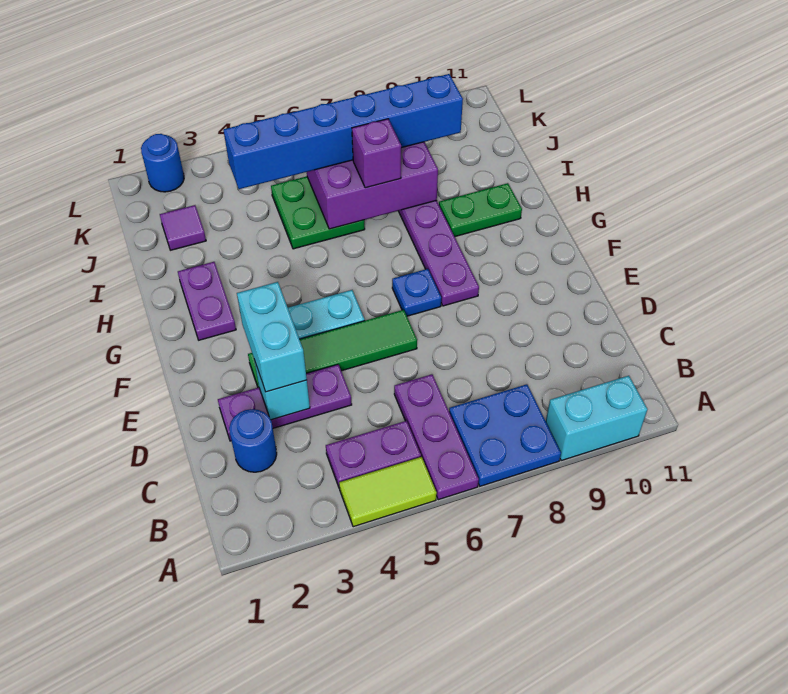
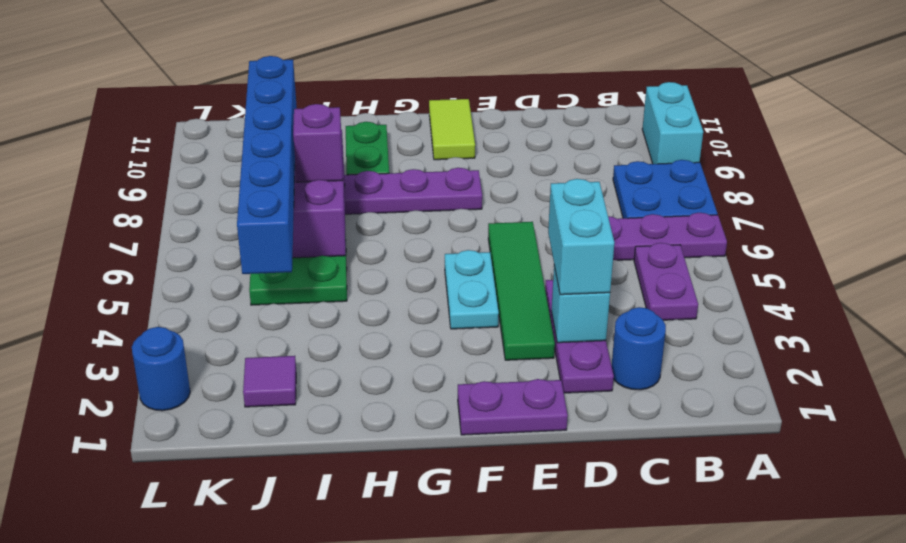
lime 1x2 tile [339,457,437,527] -> lime 1x2 tile moved to [429,99,475,160]
cyan 1x2 brick [237,282,307,392] -> cyan 1x2 brick turned to [548,179,614,295]
blue 1x1 plate [392,269,441,316] -> none
purple 1x2 plate [178,262,236,340] -> purple 1x2 plate moved to [458,379,568,435]

